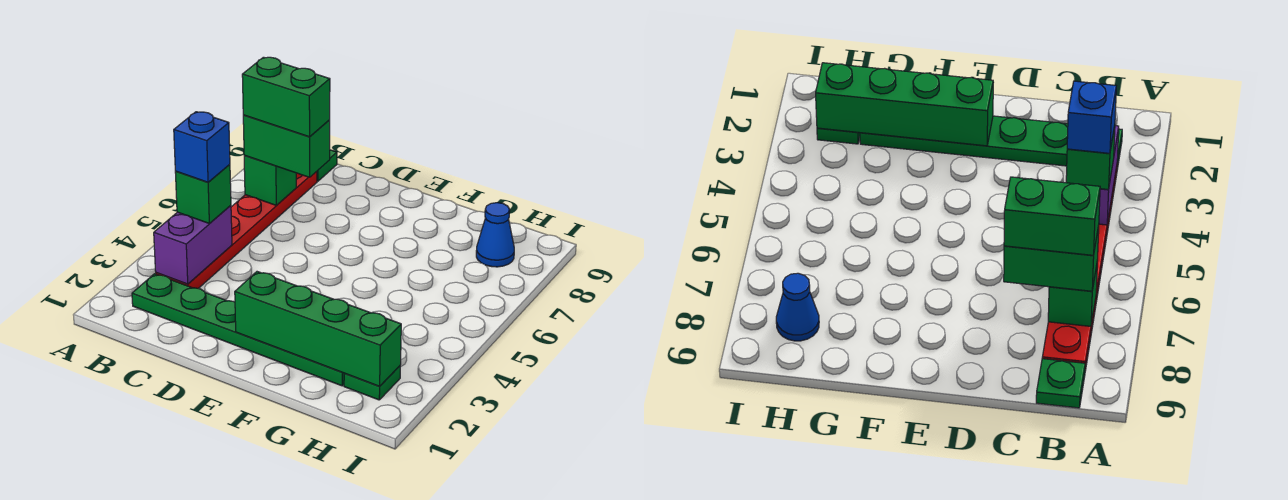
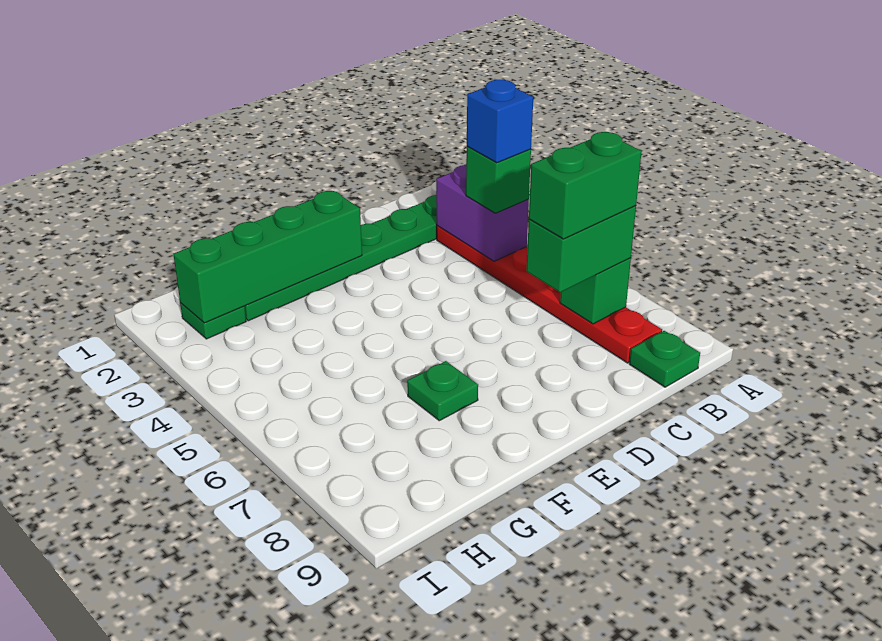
none -> green 1x1 plate [407,361,478,421]
blue 1x1 cone [476,203,514,267] -> none

